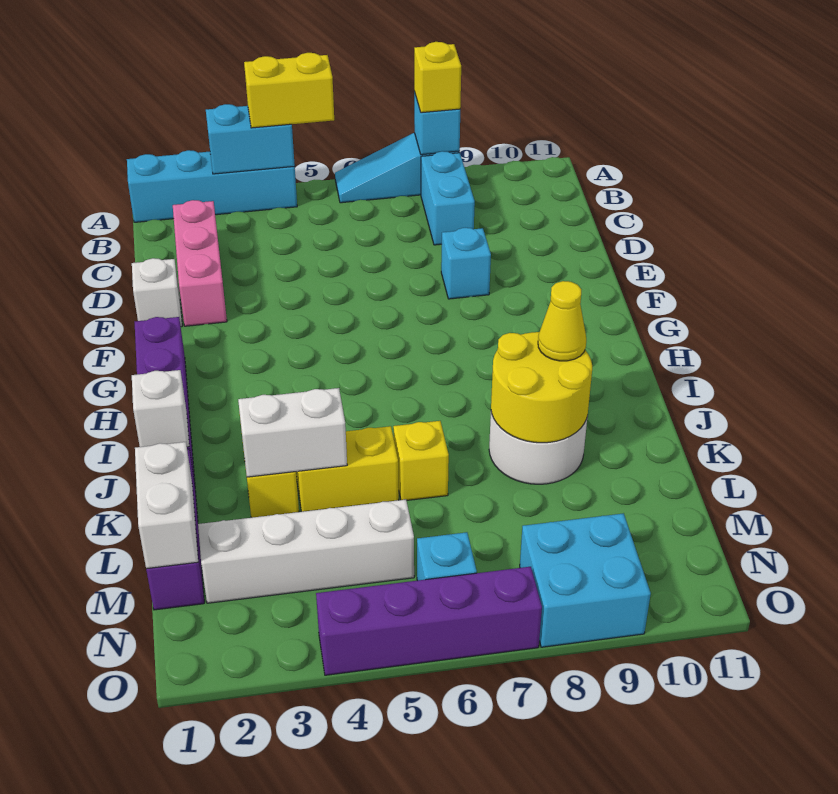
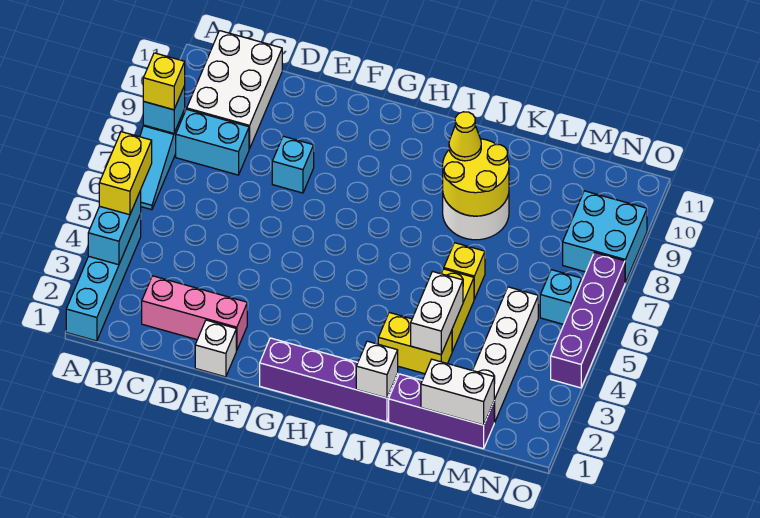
none -> white 2x3 brick [187,31,282,149]

